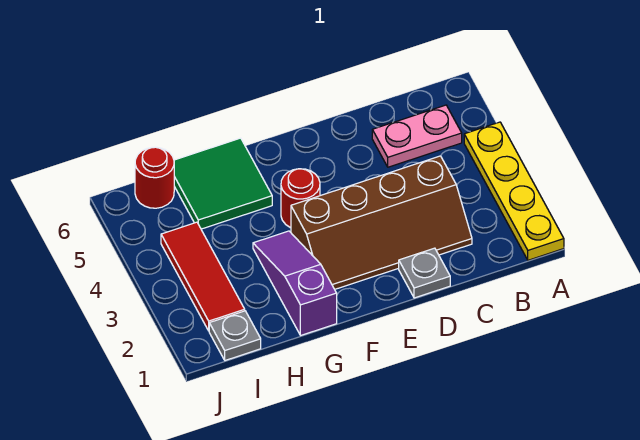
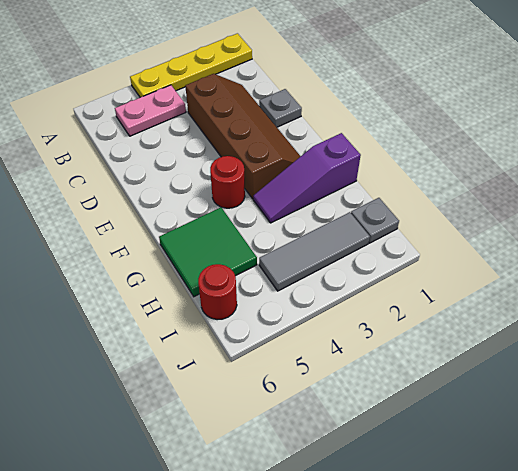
pink 1x2 plate [372,105,462,167] -> pink 1x2 plate turned to [115,85,186,136]
red 1x3 tile [161,222,245,331] -> grey 1x3 tile [259,212,370,291]

